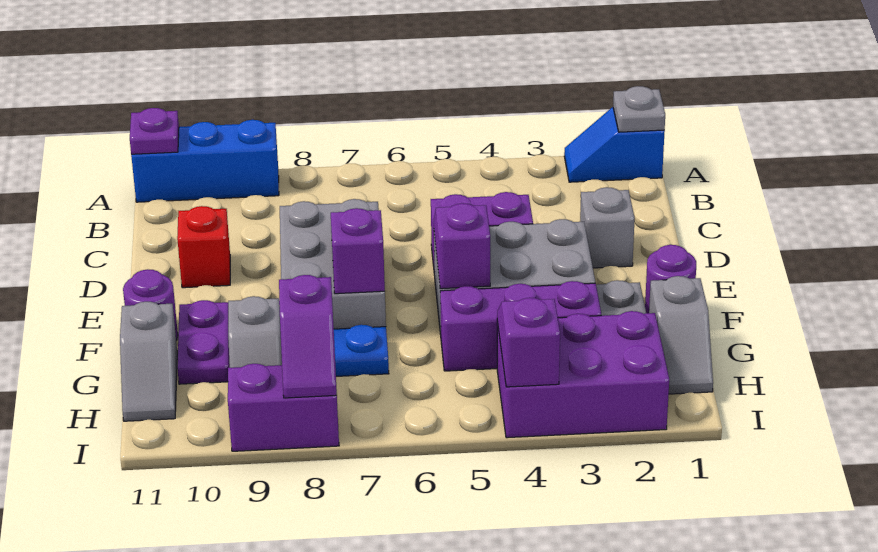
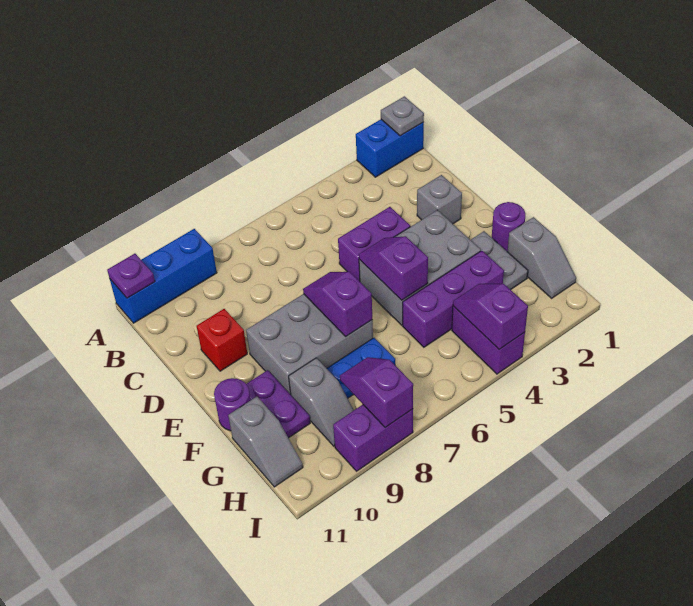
blue 1x2 slope [564,107,665,182] -> blue 1x2 brick [356,119,424,177]
grey 2x3 brick [280,199,386,329] -> grey 2x3 brick turned to [246,294,373,395]
purple 2x3 brick [497,311,669,438] -> purple 1x2 brick [452,306,525,374]
purple 1x2 slope [279,275,337,398] -> purple 1x2 slope turned to [340,357,413,428]

